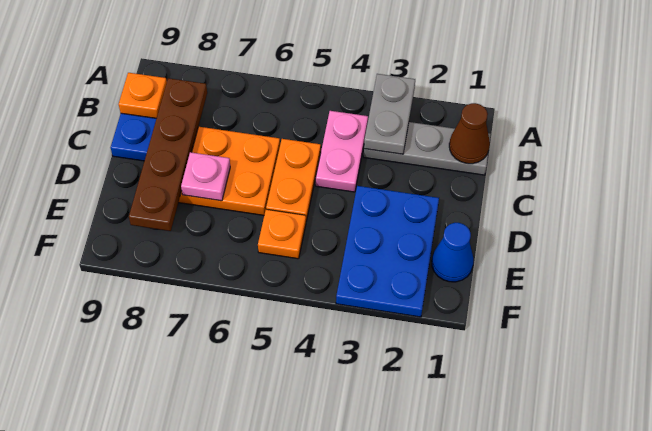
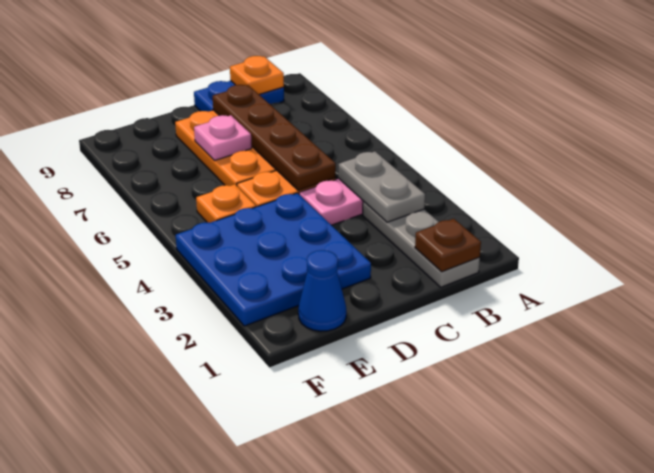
grey 1x2 plate [364,74,415,154] -> grey 1x2 plate turned to [338,151,425,222]
brown 1x1 cone [449,103,490,164] -> brown 1x1 plate [415,219,481,272]
brown 1x4 plate [129,78,207,231] -> brown 1x4 plate turned to [213,85,336,190]
blue 2x3 plate [336,186,439,317] -> blue 3x3 plate [176,193,371,326]

